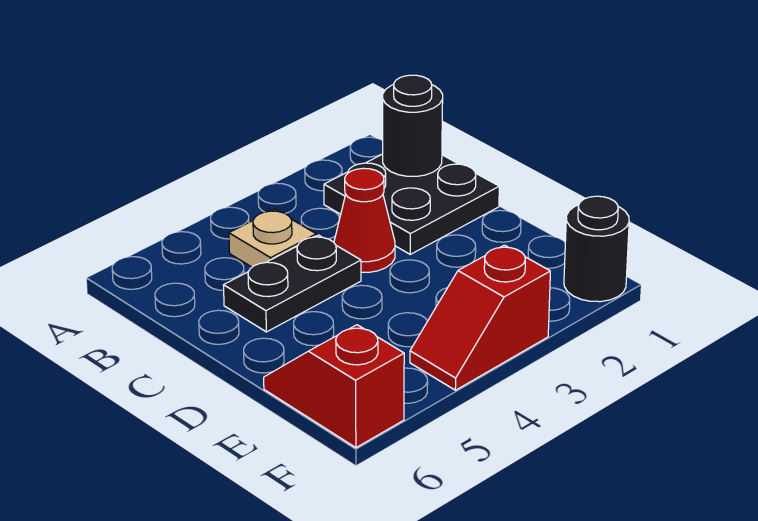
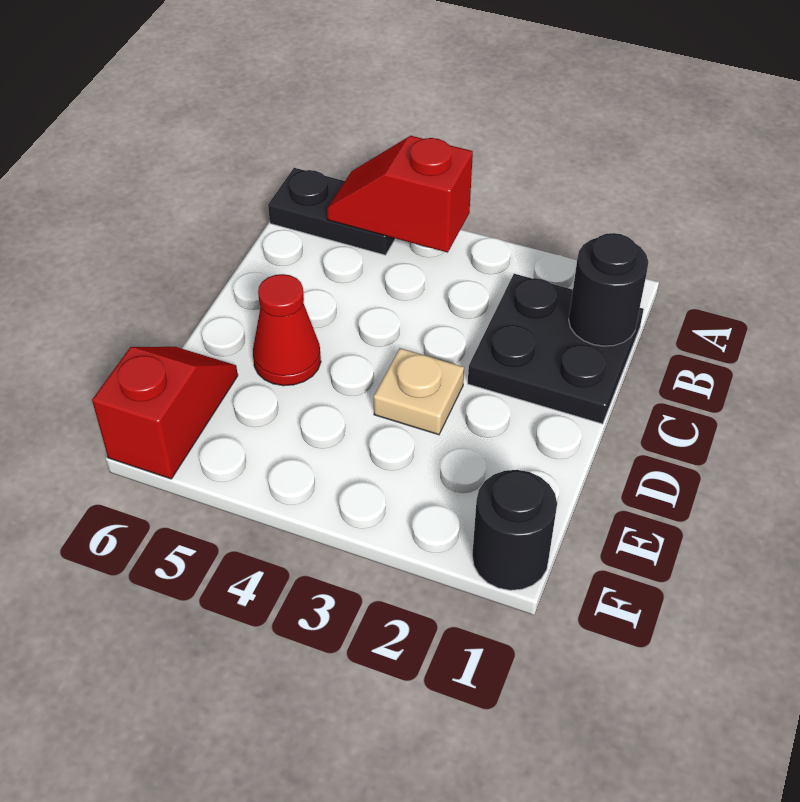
tan 1x1 plate [229,209,316,267] -> tan 1x1 plate moved to [374,348,464,435]
red 1x1 cone [334,168,395,272] -> red 1x1 cone moved to [253,274,321,386]
black 1x2 plate [223,235,361,332] -> black 1x2 plate moved to [268,168,395,255]
red 1x2 slope [410,245,550,390] -> red 1x2 slope moved to [327,136,473,253]

